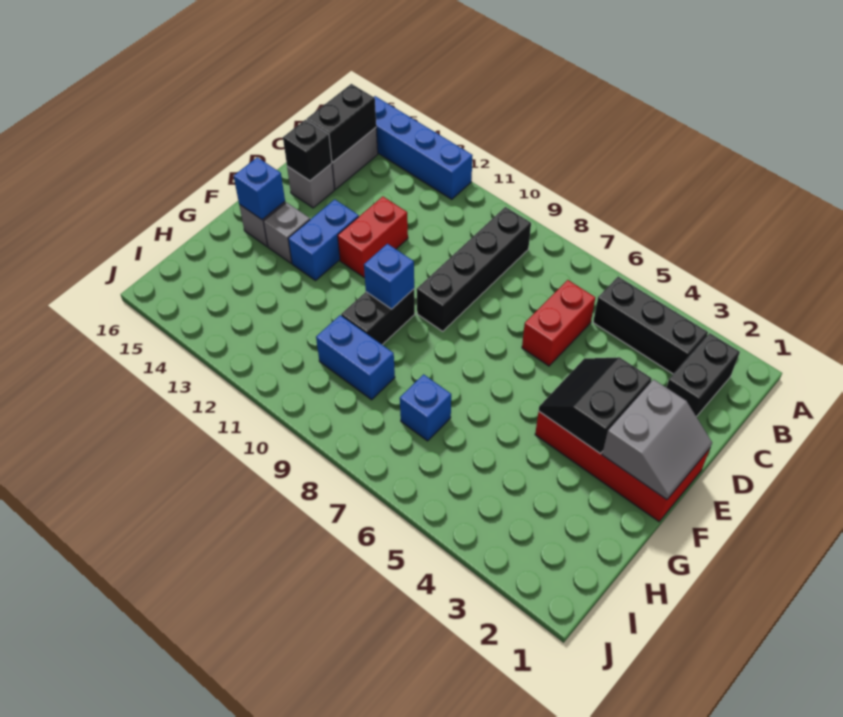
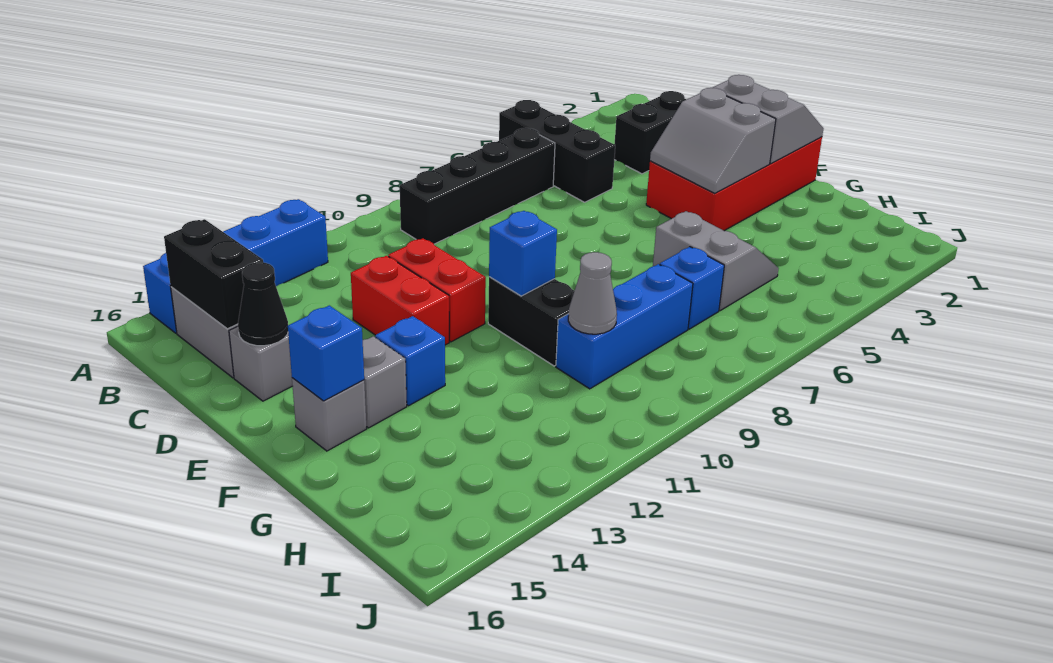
black 1x2 brick [666,333,740,417] -> black 1x2 brick turned to [614,91,686,174]
black 1x3 brick [593,277,708,374] -> black 1x3 brick turned to [499,100,615,202]
black 1x4 brick [417,207,531,331] -> black 1x4 brick turned to [400,128,555,244]
red 1x2 brick [522,280,595,366] -> red 1x2 brick moved to [388,238,486,342]
black 1x1 brick [283,120,332,181] -> black 1x1 cone [238,262,288,346]
black 2x2 slope [539,357,652,453] -> grey 2x2 slope [650,88,776,193]
blue 1x2 brick [288,199,359,280] -> blue 1x1 brick [375,316,445,406]
none -> grey 2x2 slope [653,211,779,310]
blue 1x2 brick [316,315,395,400] -> blue 1x3 brick [556,264,693,389]
none -> grey 1x1 cone [568,252,617,334]

